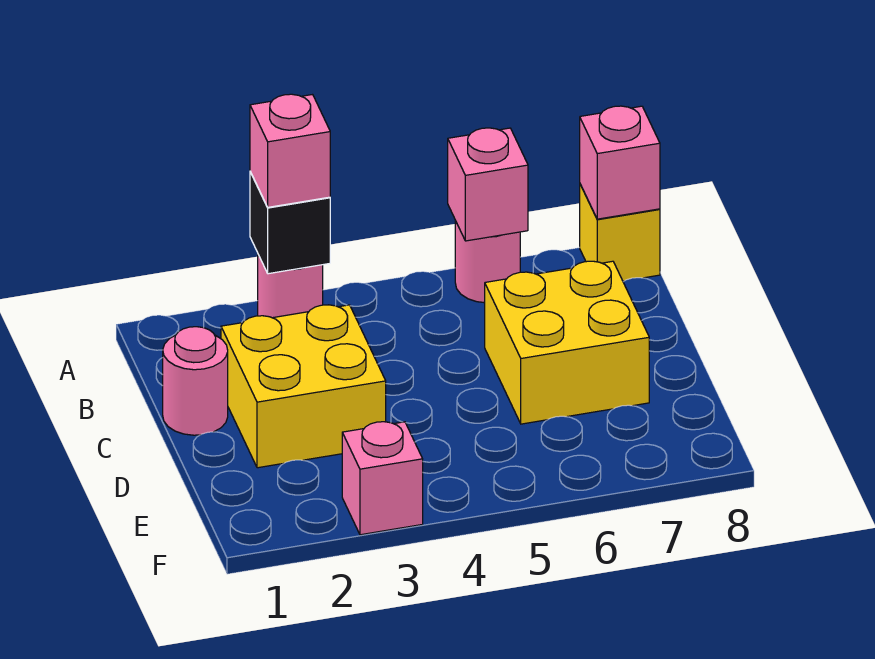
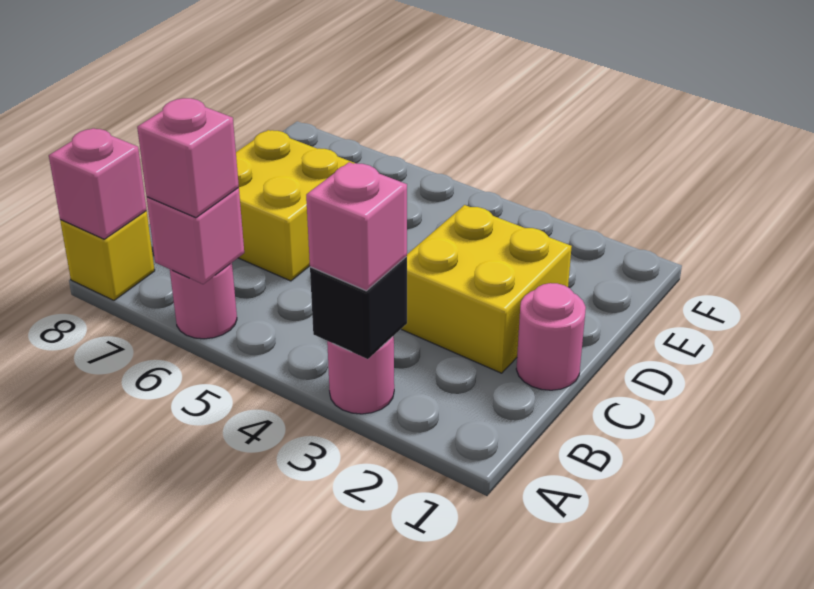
pink 1x1 brick [342,422,423,535] -> pink 1x1 brick moved to [137,98,239,218]

